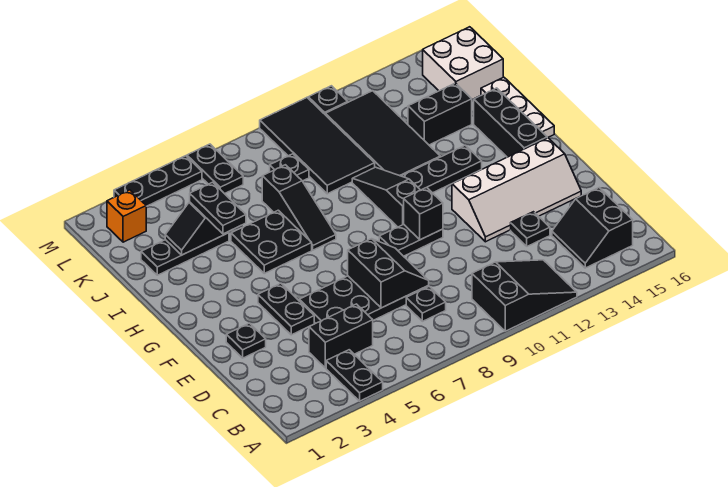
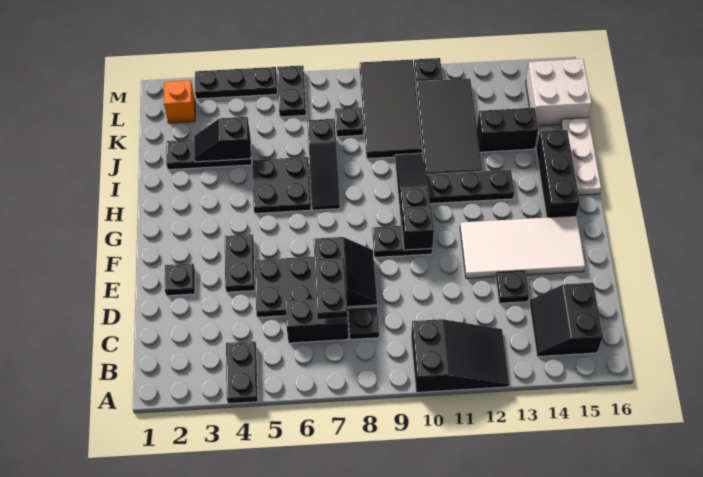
black 1x2 brick [309,304,373,368] -> black 1x2 brick moved to [286,299,348,343]
white 2x4 slope [452,138,581,242] -> white 2x4 tile [460,216,585,278]
black 1x2 plate [190,182,246,234] -> black 1x2 plate moved to [314,258,348,319]

